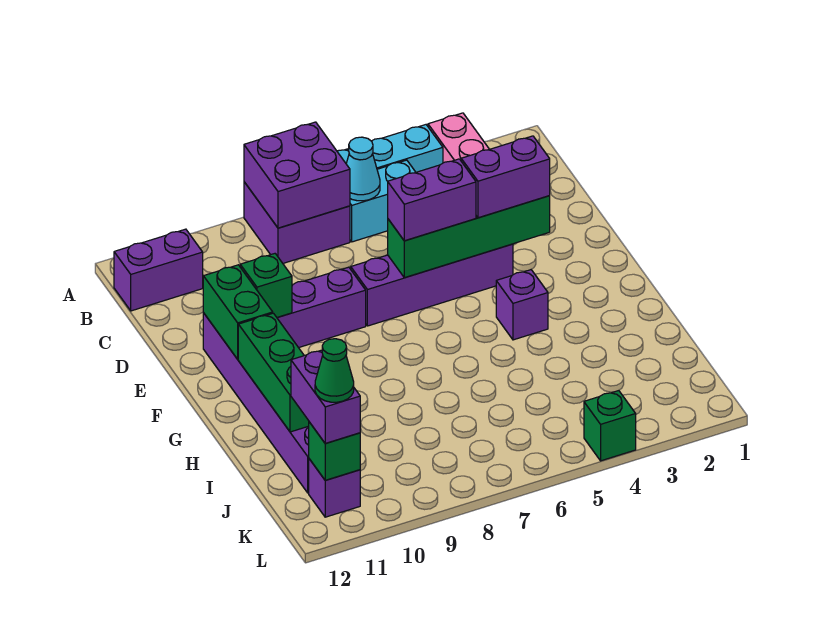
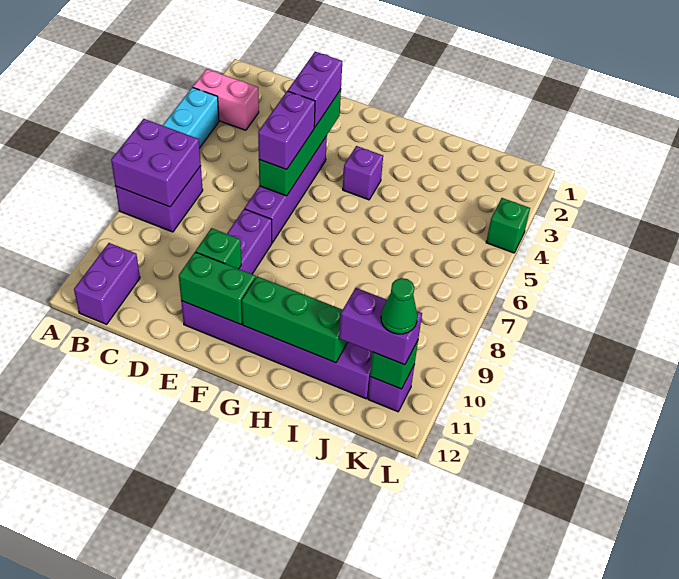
cyan 1x2 brick [350,160,416,242] -> none
cyan 1x1 cone [346,137,380,201] -> none

